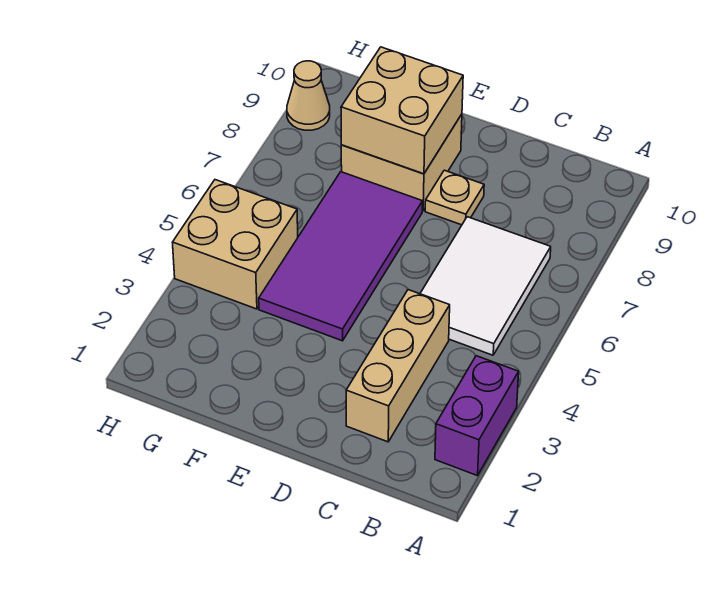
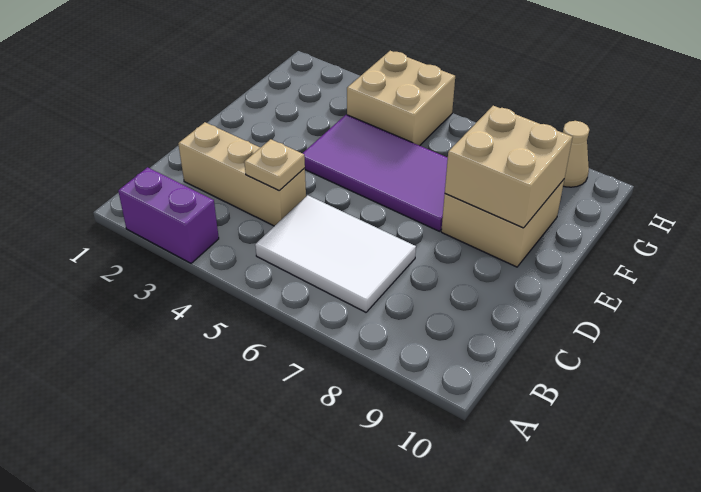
tan 1x1 plate [425,170,484,225] -> tan 1x1 plate moved to [244,139,305,191]

